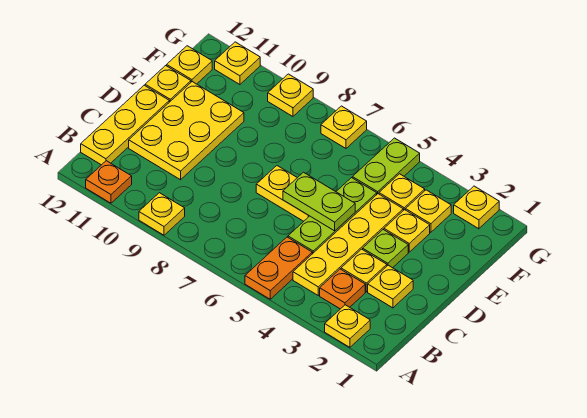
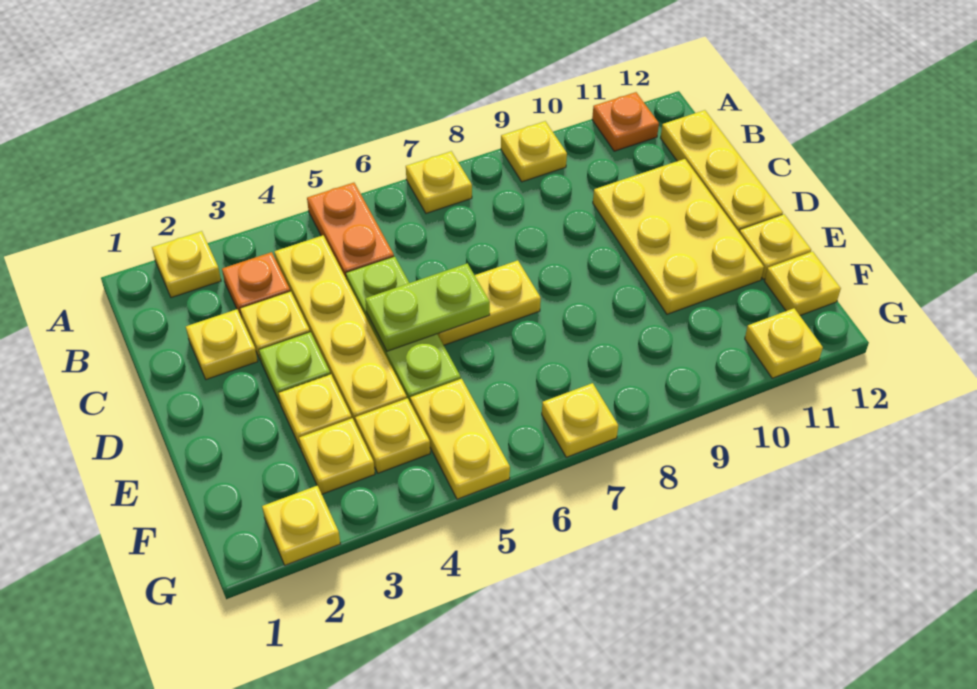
lime 1x2 plate [352,138,420,194] -> yellow 1x2 plate [410,379,510,499]
yellow 1x1 plate [268,74,313,116] -> yellow 1x1 plate moved to [406,151,472,213]

